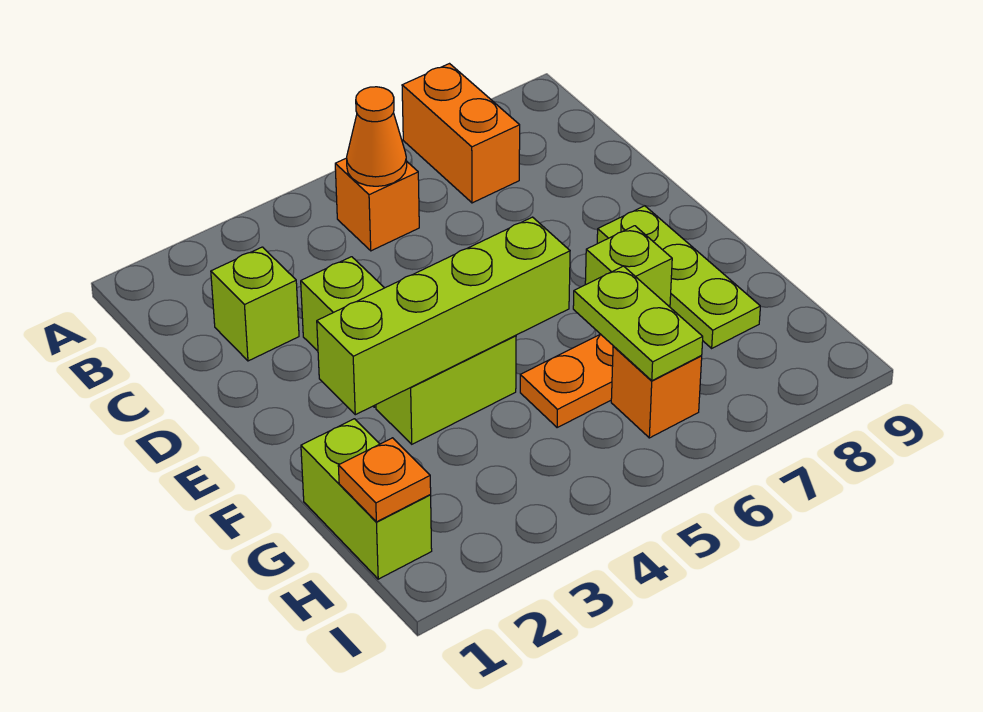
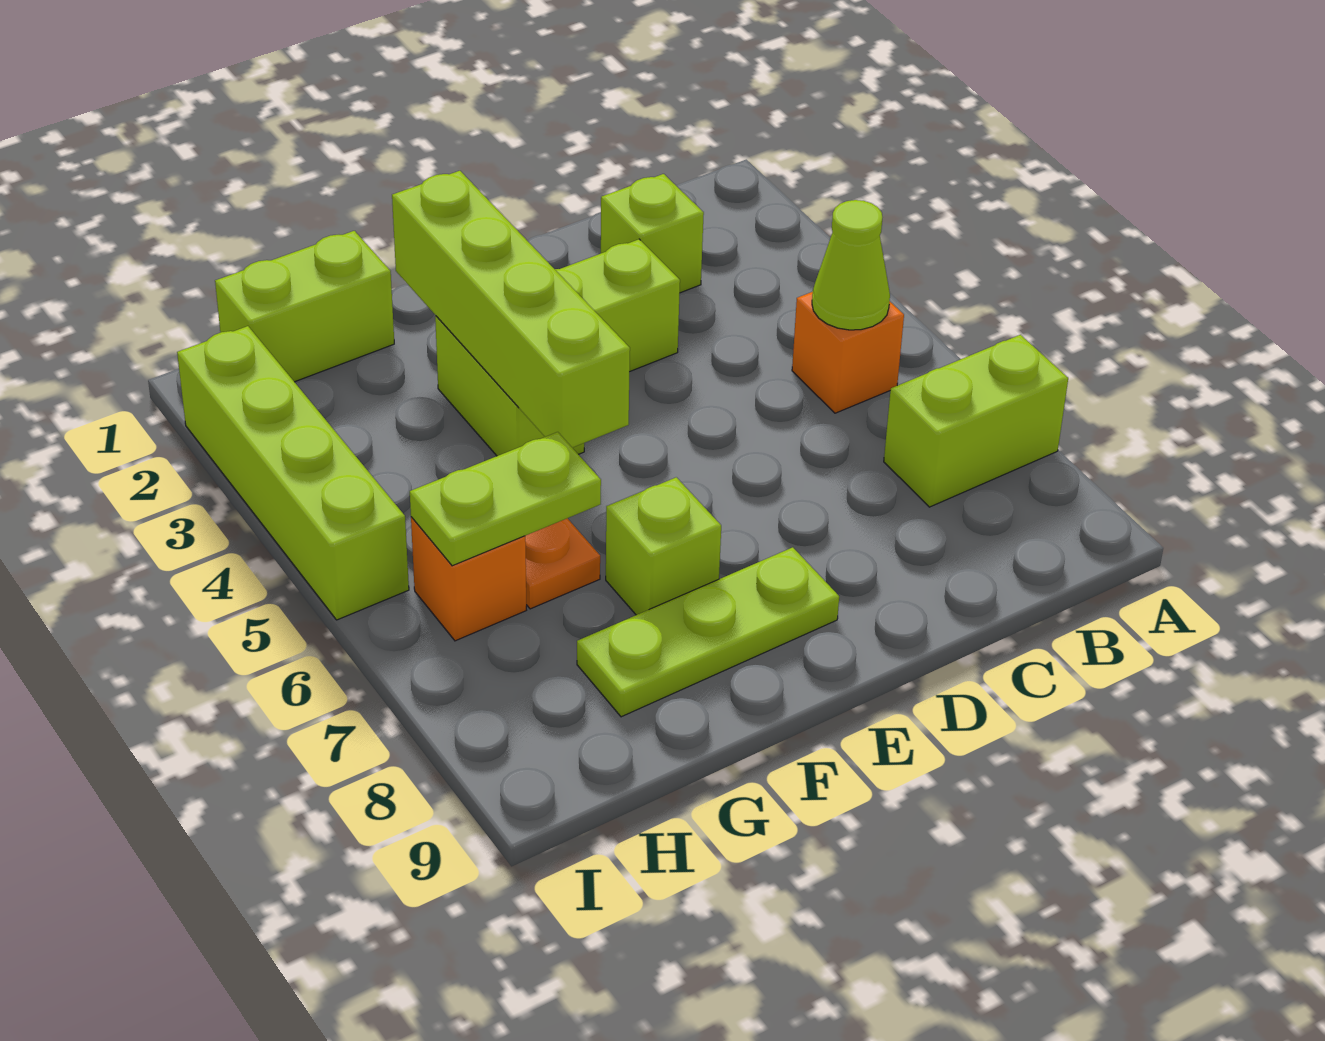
orange 1x2 brick [402,64,520,203] -> lime 1x2 brick [884,335,1068,507]
orange 1x1 cone [347,87,407,186] -> lime 1x1 cone [812,200,890,330]
orange 1x1 plate [338,438,431,522] -> none
none -> lime 1x4 brick [177,326,409,620]

